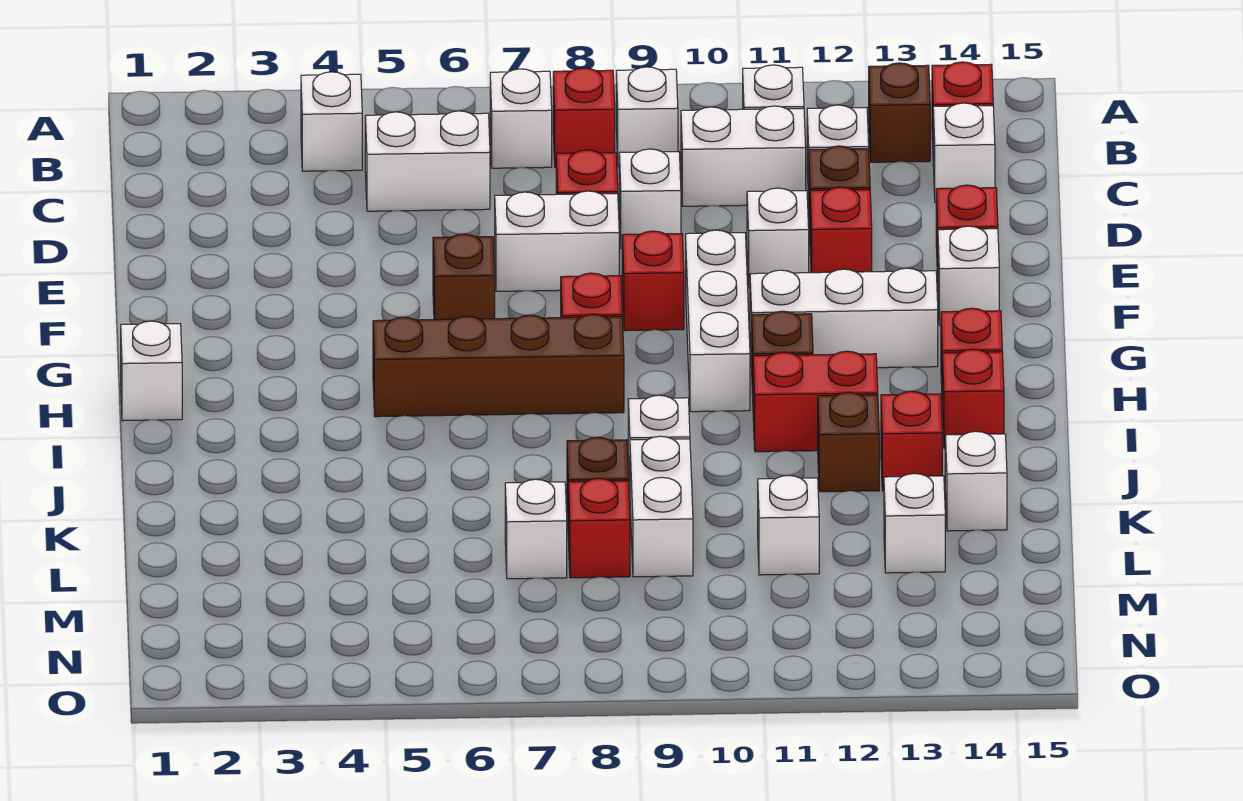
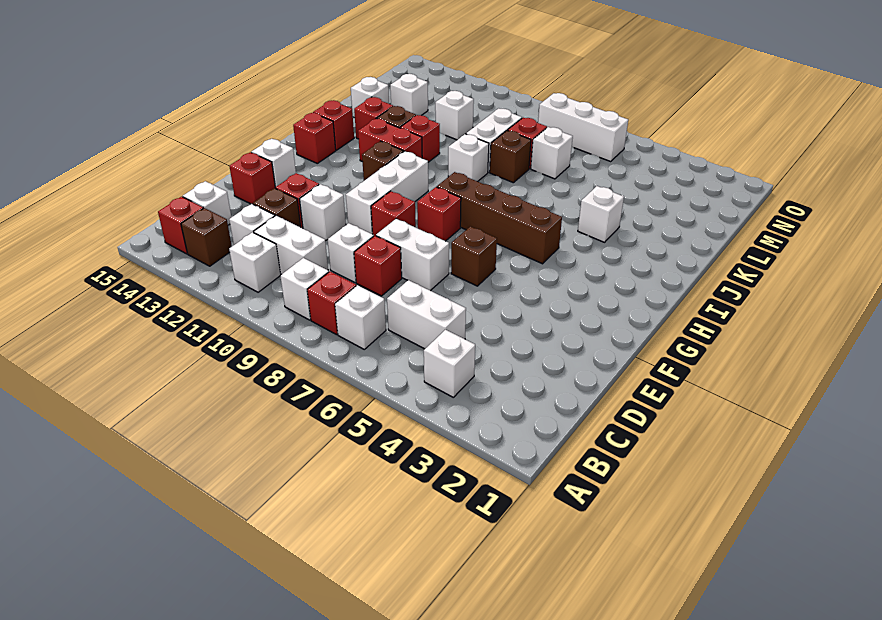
white 1x3 brick [750,268,938,368] -> white 1x3 brick moved to [538,93,628,161]
white 1x1 brick [121,321,182,421] -> white 1x1 brick moved to [578,186,624,242]
none -> red 1x1 brick [400,115,440,162]

